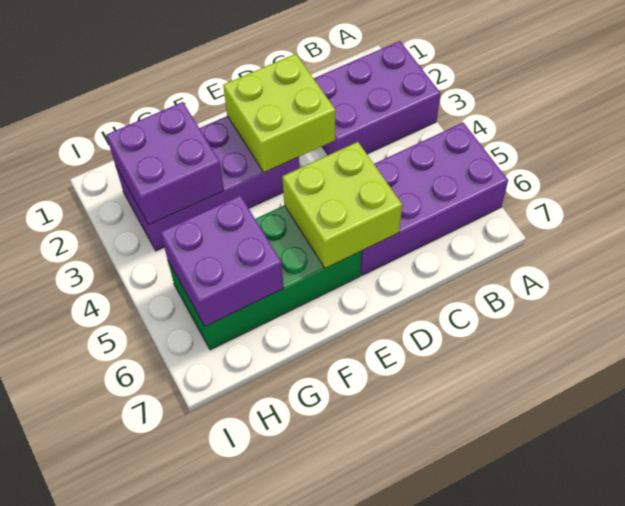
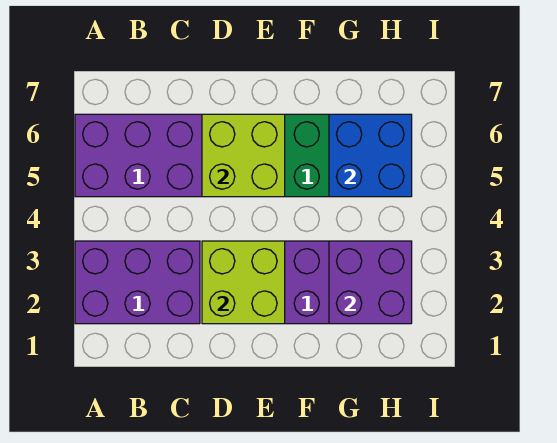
purple 2x2 brick [160,195,284,326] -> blue 2x2 brick [329,114,412,197]

